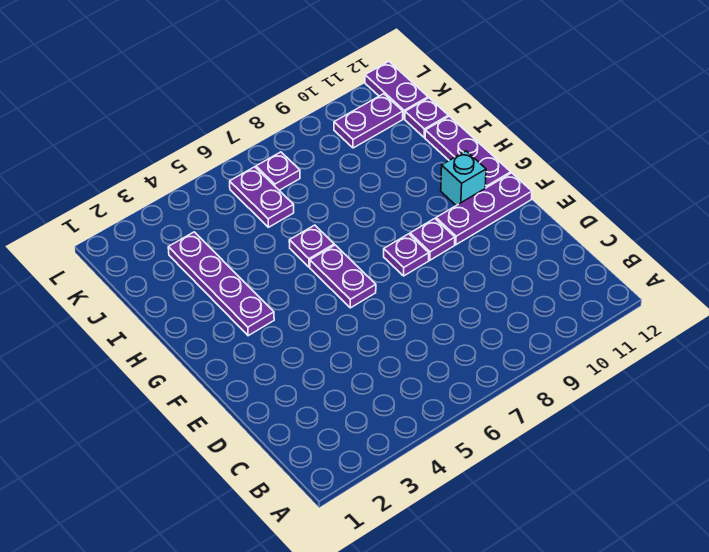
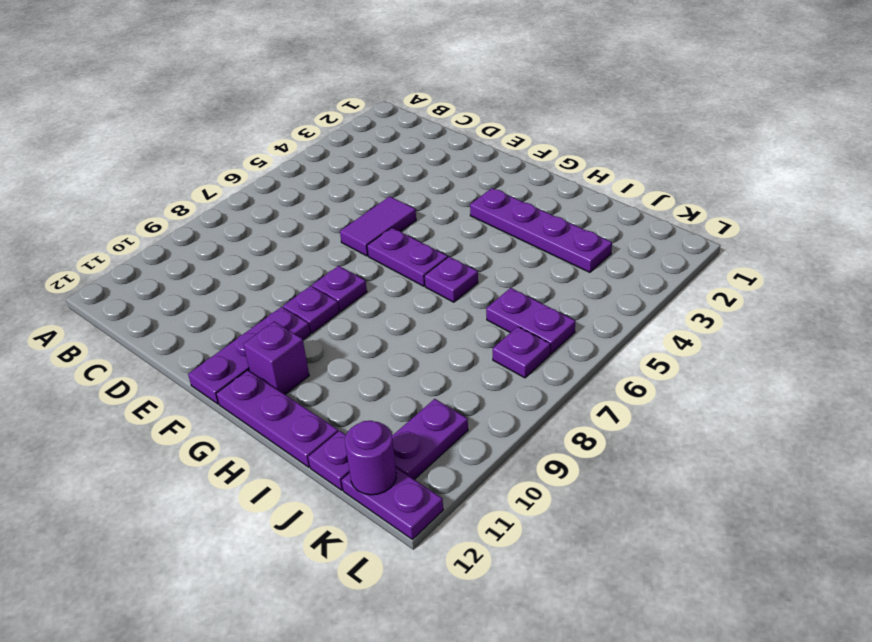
none -> purple 1x2 tile [340,196,416,256]
cyan 1x1 brick [441,151,486,205] -> purple 1x1 brick [243,322,309,394]
none -> purple 1x1 round brick [345,421,396,495]

